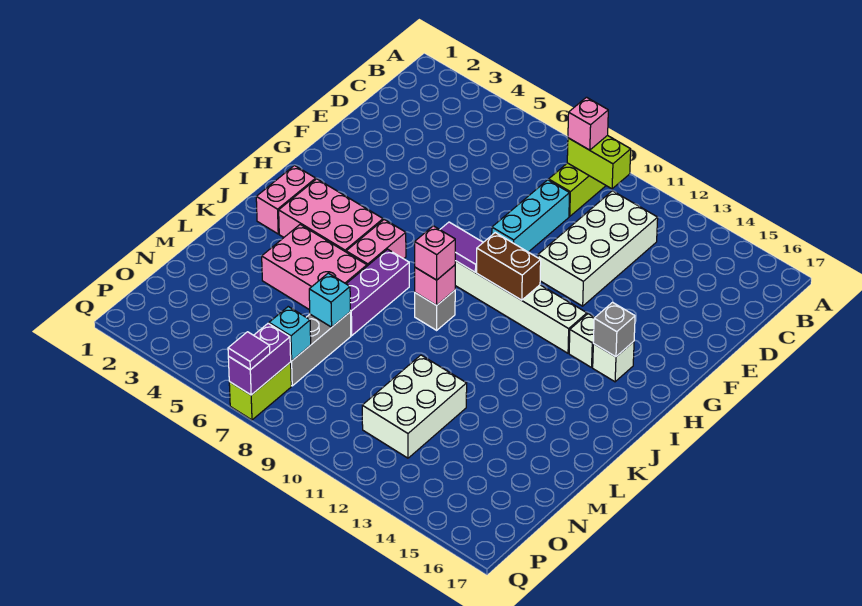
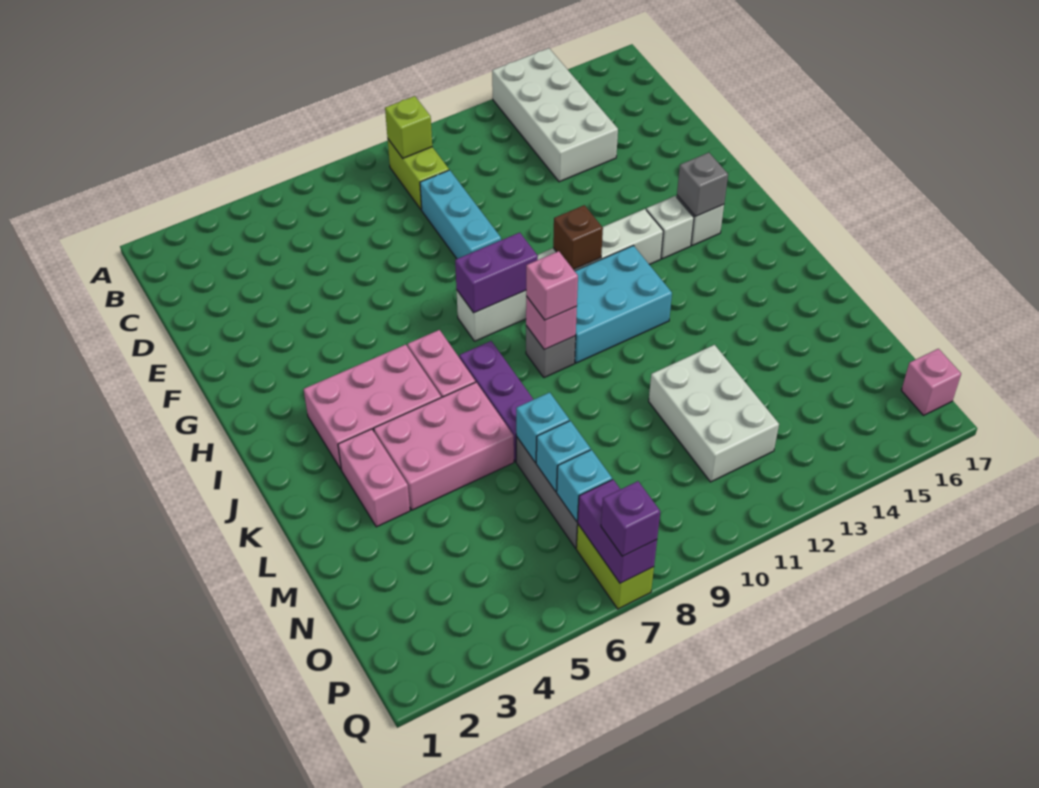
lime 1x2 brick [567,135,631,189] -> lime 1x1 brick [385,96,432,158]
pink 1x1 brick [568,97,608,150] -> pink 1x1 brick moved to [901,349,961,415]
white 2x4 brick [538,191,658,306] -> white 2x4 brick moved to [492,48,618,182]
purple 1x2 tile [440,222,483,272] -> purple 1x2 brick [455,233,538,313]
brown 1x2 brick [477,233,541,300] -> brown 1x1 brick [553,205,603,270]
pink 1x2 brick [256,166,316,234] -> pink 1x2 brick moved to [338,429,410,527]
none -> cyan 2x3 brick [575,246,672,363]
none -> cyan 1x1 brick [536,421,591,492]
purple 1x1 tile [228,332,270,370] -> purple 1x1 brick [601,481,660,556]

